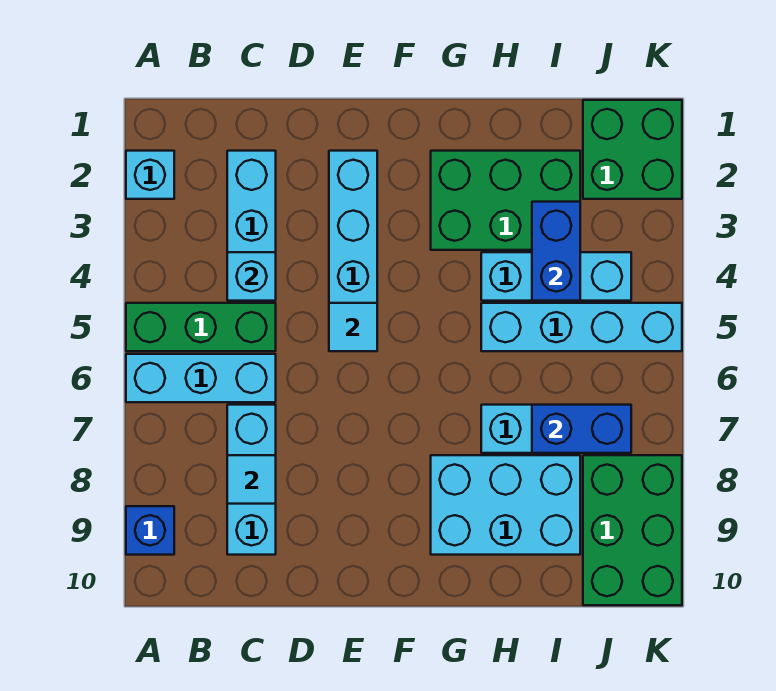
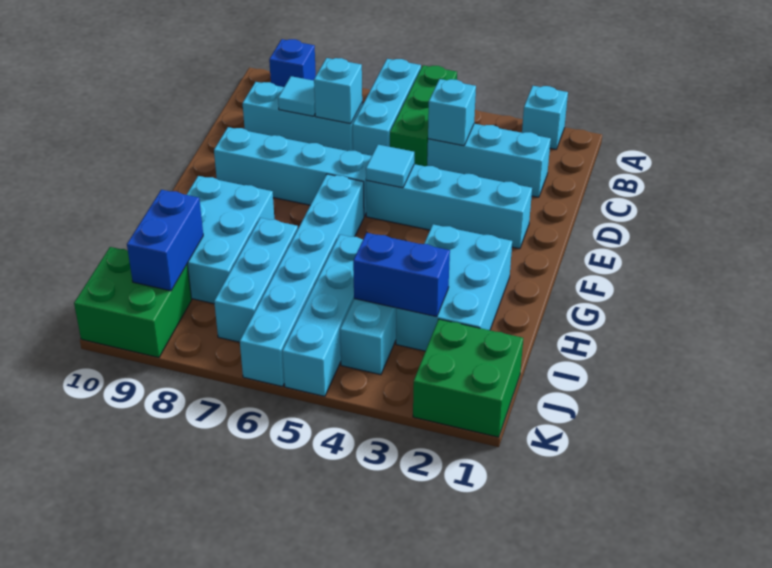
none -> cyan 1x1 brick [314,58,362,124]
none -> cyan 1x4 brick [214,127,372,216]
none -> cyan 1x6 brick [240,174,364,387]
green 2x3 brick [431,151,580,250] -> cyan 2x3 brick [396,224,512,351]
blue 1x2 brick [532,405,631,453] -> blue 1x2 brick moved to [127,190,203,291]
green 2x3 brick [583,455,682,605] -> green 2x2 brick [74,247,192,358]

